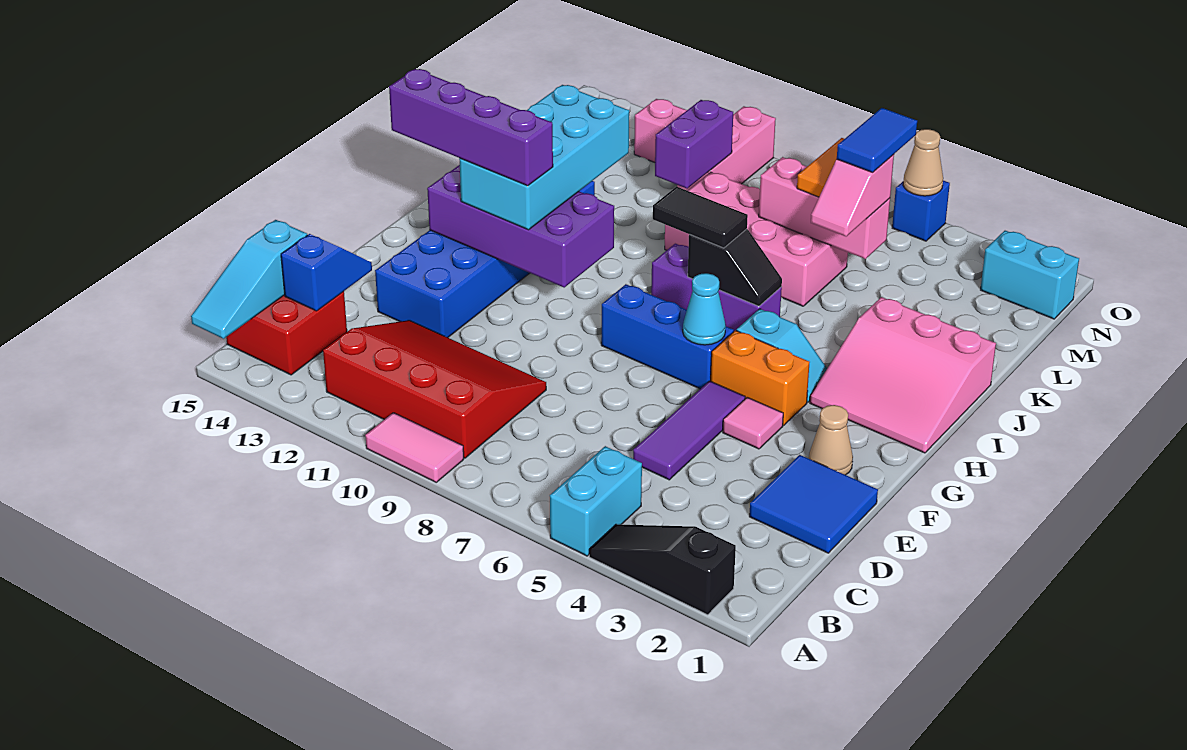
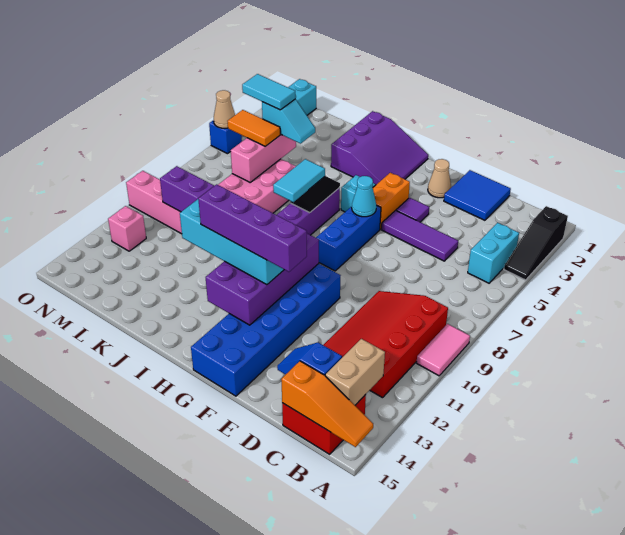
cyan 1x2 brick [550,446,642,556] -> cyan 1x2 brick turned to [468,223,519,283]
cyan 1x3 slope [191,220,307,339] -> orange 1x3 slope [281,361,373,447]
none -> tan 1x2 brick [325,339,385,405]
blue 2x6 brick [375,181,595,337] -> blue 2x6 brick turned to [191,264,341,396]
pink 1x1 tile [723,397,783,449] -> purple 1x1 tile [396,198,429,222]
purple 1x4 brick [389,69,553,186] -> purple 1x4 brick turned to [198,184,307,272]
pink 3x3 slope [810,297,996,453] -> purple 3x3 slope [331,111,428,185]
black 1x2 tile [653,187,748,248] -> cyan 1x2 tile [273,159,325,202]
pink 1x2 slope [811,154,894,236] -> cyan 1x2 slope [262,99,315,144]
blue 1x2 tile [837,108,917,172] -> cyan 1x2 tile [242,74,295,110]

